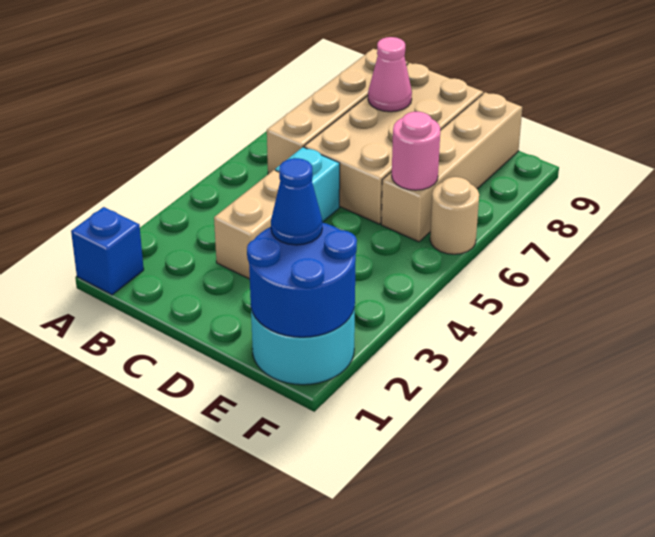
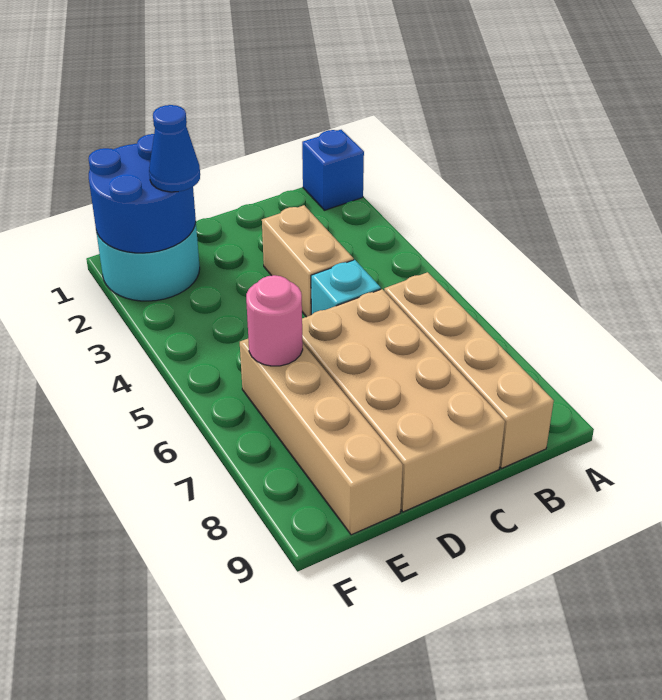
pink 1x1 cone [368,37,412,112] -> none
tan 1x1 round brick [430,177,479,254] -> none

